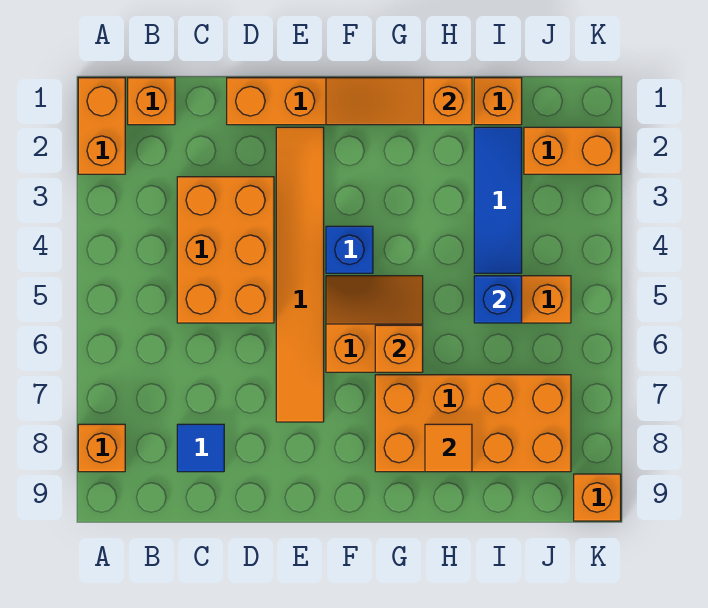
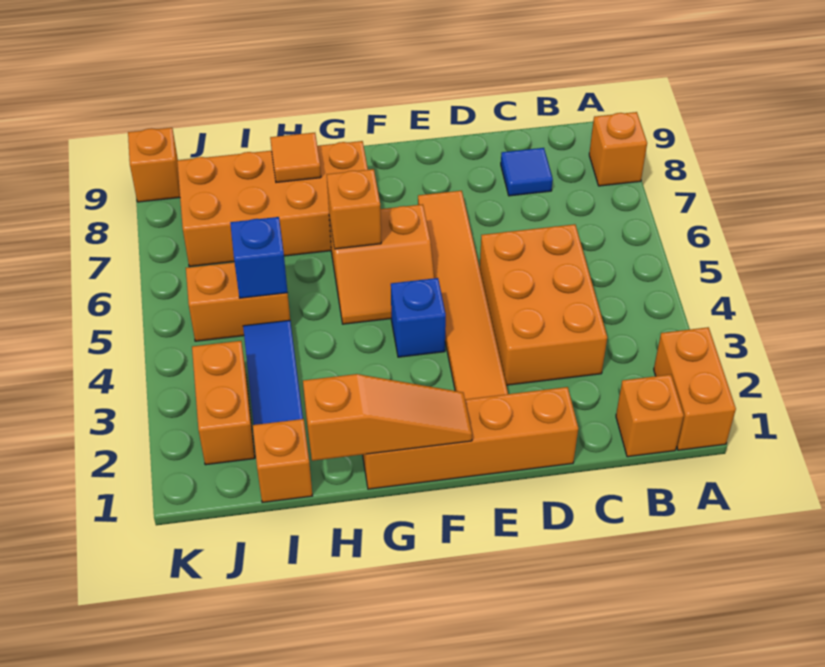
orange 1x2 brick [524,127,621,174] -> orange 1x2 brick turned to [192,341,255,465]

